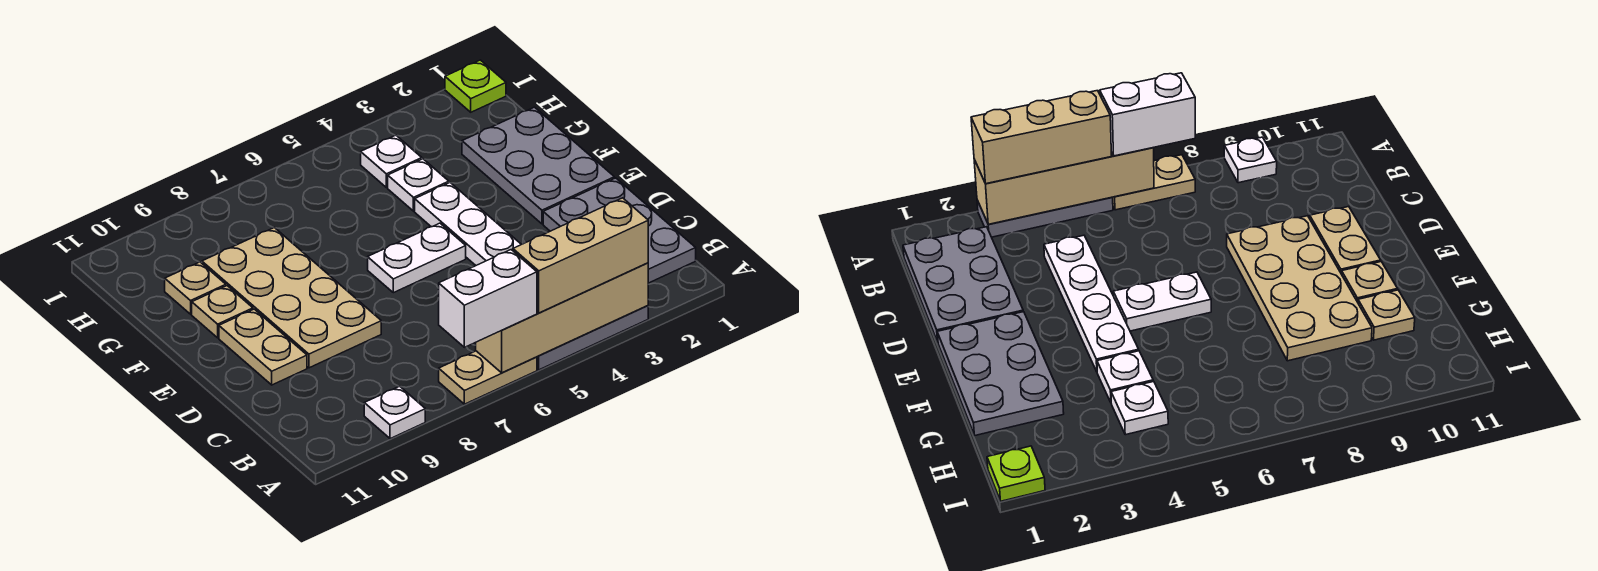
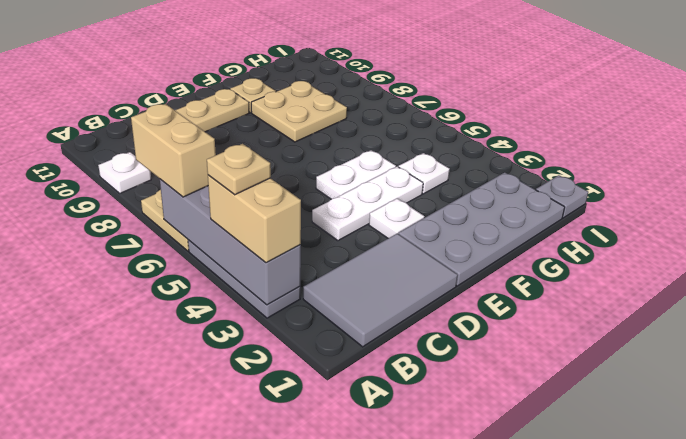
tan 1x4 brick [476,263,648,373] -> grey 1x4 brick [160,179,301,305]
tan 1x3 brick [513,198,648,313] -> tan 1x2 brick [208,175,301,263]
white 1x2 brick [439,250,537,347] -> tan 1x2 brick [131,104,216,197]
grey 2x3 plate [543,178,696,283] -> grey 2x3 tile [303,234,458,347]
white 1x4 plate [415,183,521,265] -> white 1x3 plate [312,167,423,241]
tan 2x4 plate [202,228,381,368] -> tan 2x2 plate [251,81,347,142]
grey 2x3 plate [462,107,614,224] -> grey 2x4 plate [399,172,565,286]
white 1x2 plate [368,223,466,293] -> white 1x2 plate turned to [316,150,396,199]
tan 1x1 plate [165,262,226,314] -> tan 1x1 plate moved to [207,144,271,195]
white 1x1 plate [361,135,422,188] -> white 1x1 plate moved to [369,199,425,238]
lime 1x1 plate [445,60,506,112] -> grey 1x1 plate [536,175,588,218]

